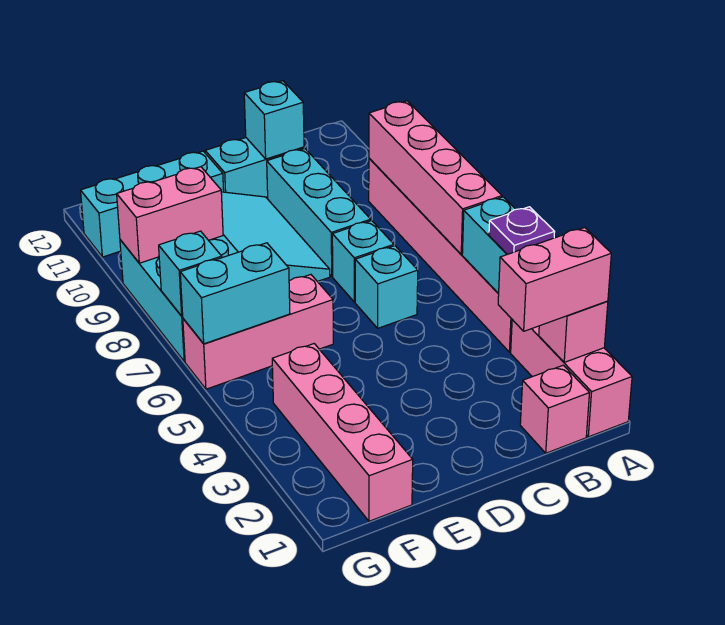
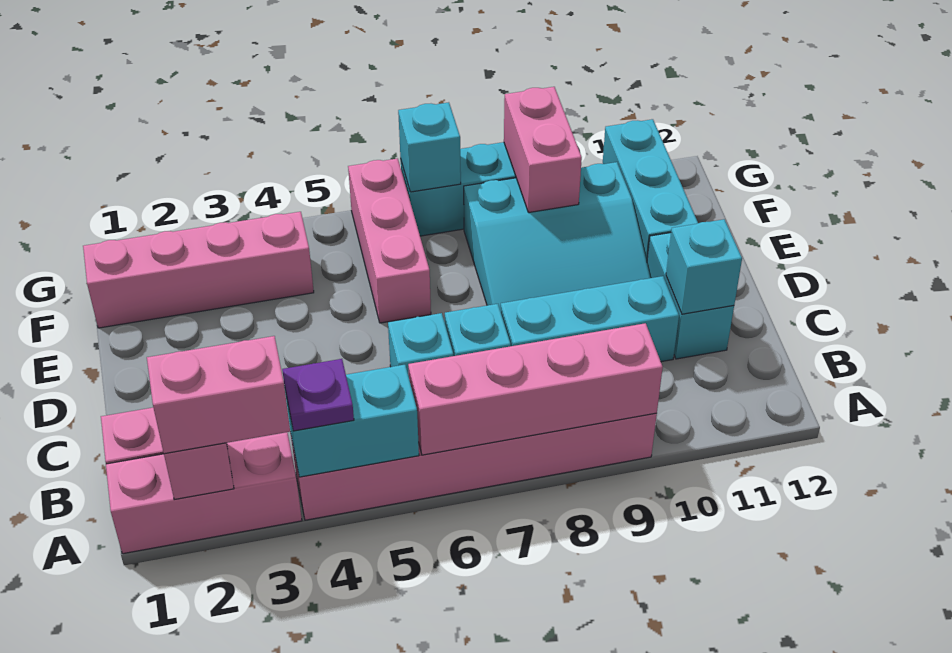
pink 1x2 brick [498,228,611,331] -> pink 1x2 brick turned to [147,336,290,454]
cyan 1x2 brick [180,243,290,344] -> none

